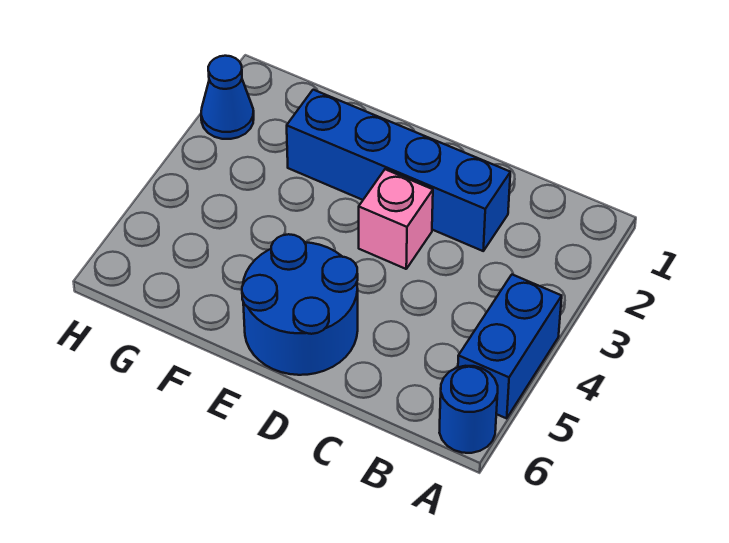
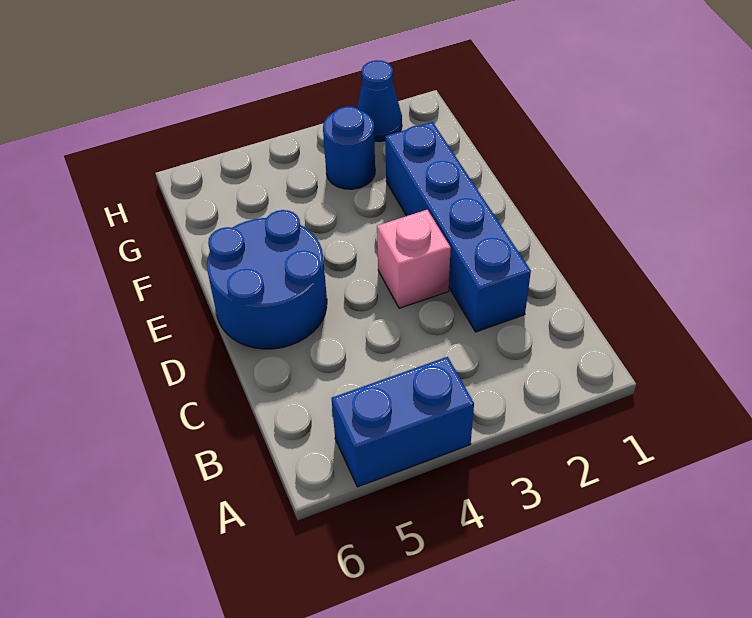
blue 1x1 round brick [439,366,498,453] -> blue 1x1 round brick moved to [323,106,375,189]

